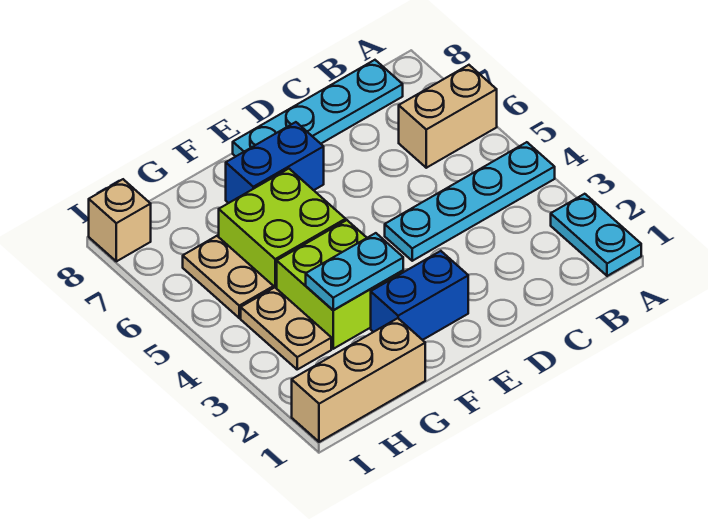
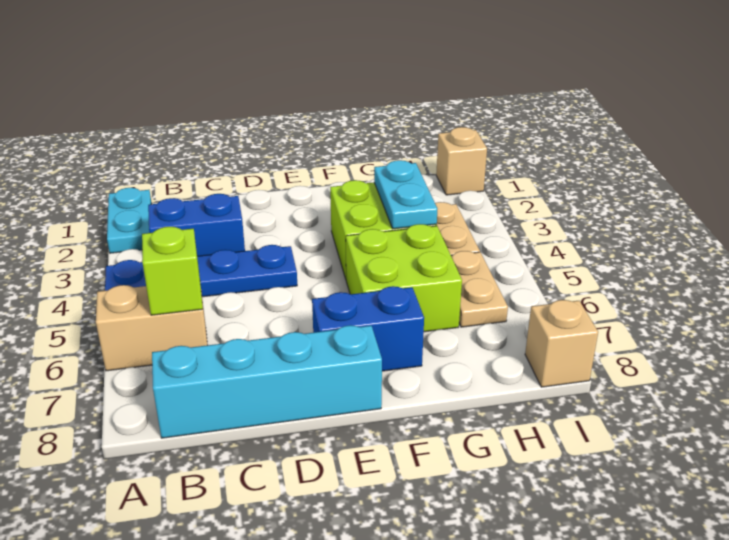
cyan 1x4 plate [385,142,555,261] -> blue 1x4 plate [105,245,297,297]
none -> lime 1x1 brick [142,227,203,315]
cyan 1x4 plate [233,60,403,157] -> cyan 1x4 brick [152,325,382,438]
blue 1x2 brick [371,251,468,340] -> blue 1x2 brick moved to [148,194,245,256]
cyan 1x2 plate [306,233,403,310] -> cyan 1x2 plate turned to [374,160,437,229]
tan 1x3 brick [292,318,425,442] -> tan 1x1 brick [436,127,487,195]

